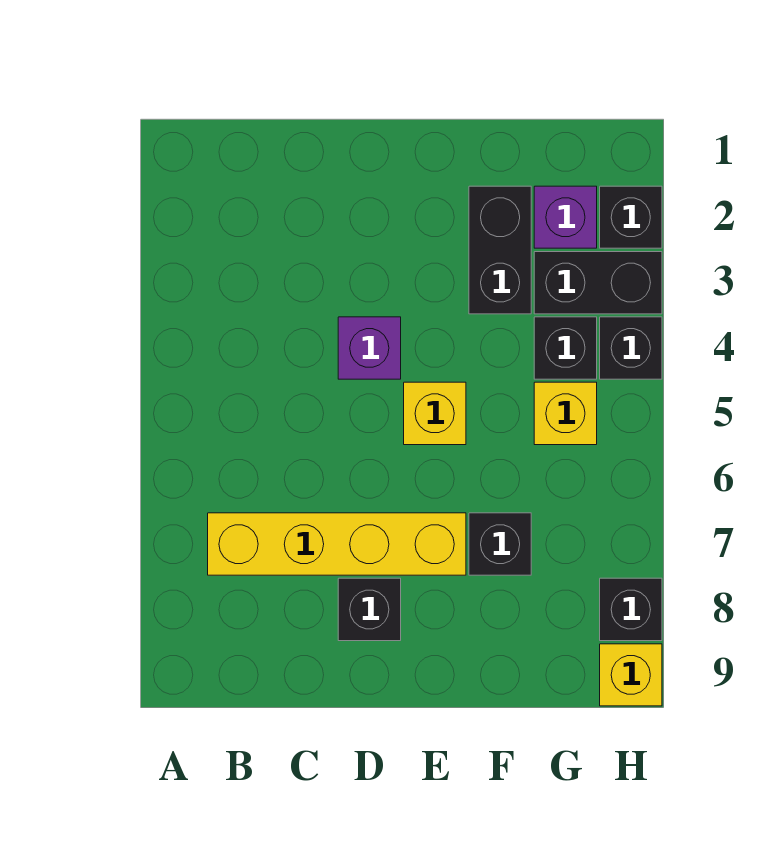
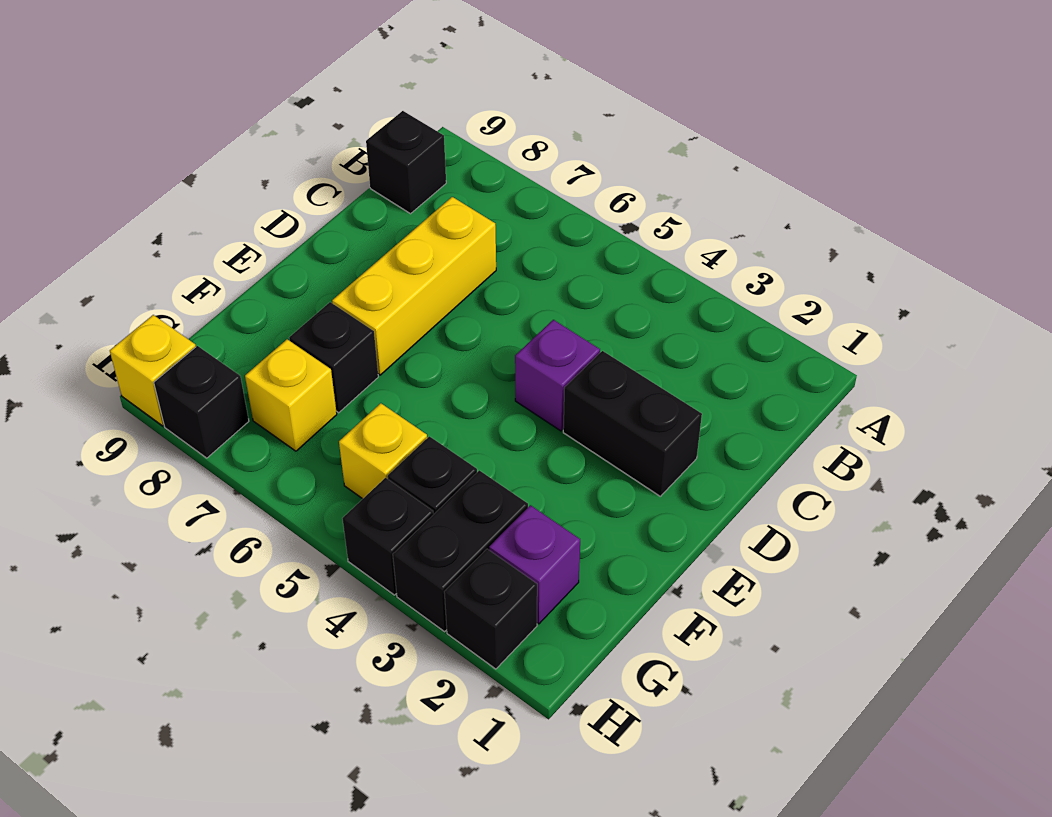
yellow 1x4 brick [208,513,466,575] -> yellow 1x3 brick [332,197,496,375]
black 1x1 brick [338,578,401,641] -> black 1x1 brick moved to [366,111,446,214]
yellow 1x1 brick [404,382,466,445] -> yellow 1x1 brick moved to [245,339,337,451]
black 1x2 brick [469,186,531,314] -> black 1x2 brick moved to [563,351,702,496]

